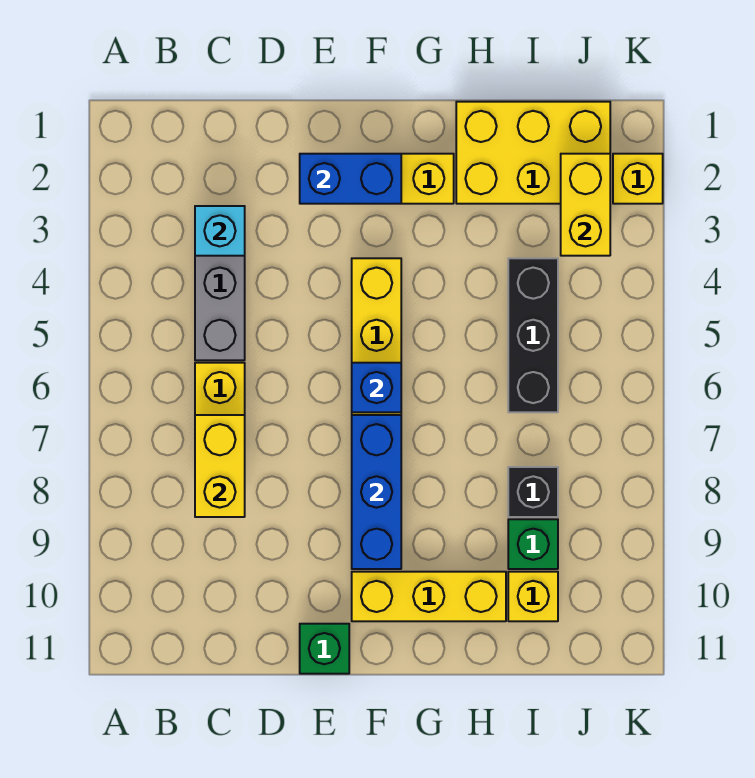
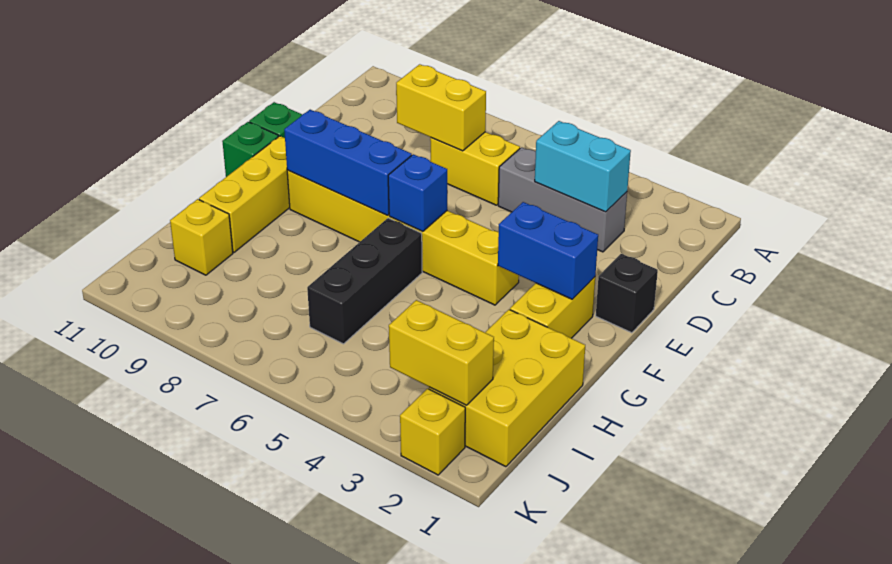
cyan 1x1 brick [195,206,245,256] -> cyan 1x2 brick [535,121,631,212]
blue 1x2 brick [300,154,401,204] -> blue 1x2 brick turned to [498,202,598,299]
black 1x3 brick [508,258,558,412] -> black 1x3 brick turned to [307,218,422,344]
black 1x1 brick [508,467,558,517] -> black 1x1 brick moved to [596,254,658,333]
green 1x1 brick [508,519,558,569] -> green 1x1 brick moved to [222,122,278,177]

